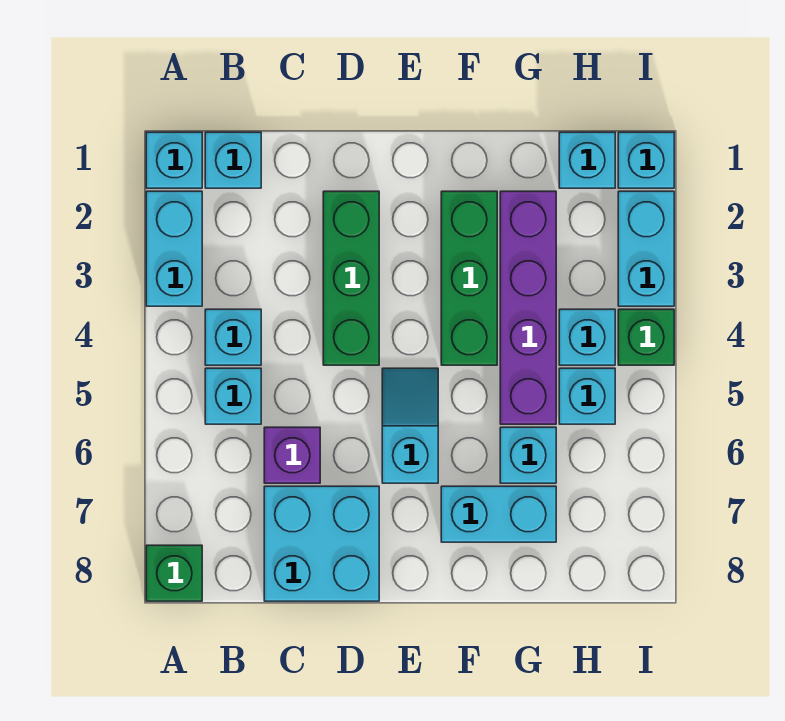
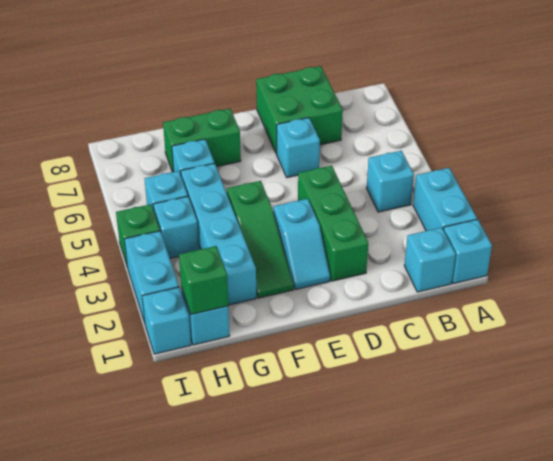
green 1x1 brick [146,545,202,601] -> green 1x1 brick moved to [179,246,228,314]
cyan 1x1 brick [205,368,261,424] -> cyan 1x1 brick moved to [277,118,320,178]
purple 1x1 brick [264,427,320,483] -> none
cyan 2x2 brick [264,486,379,601] -> green 2x2 brick [256,66,343,154]
cyan 1x2 slope [382,368,438,483] -> cyan 1x2 slope moved to [273,199,330,290]
green 1x3 brick [441,191,497,365] -> green 1x3 slope [227,181,294,298]
cyan 1x2 brick [441,486,556,542] -> green 1x2 brick [163,109,241,172]
purple 1x4 brick [500,191,556,424] -> cyan 1x4 brick [181,163,256,305]

